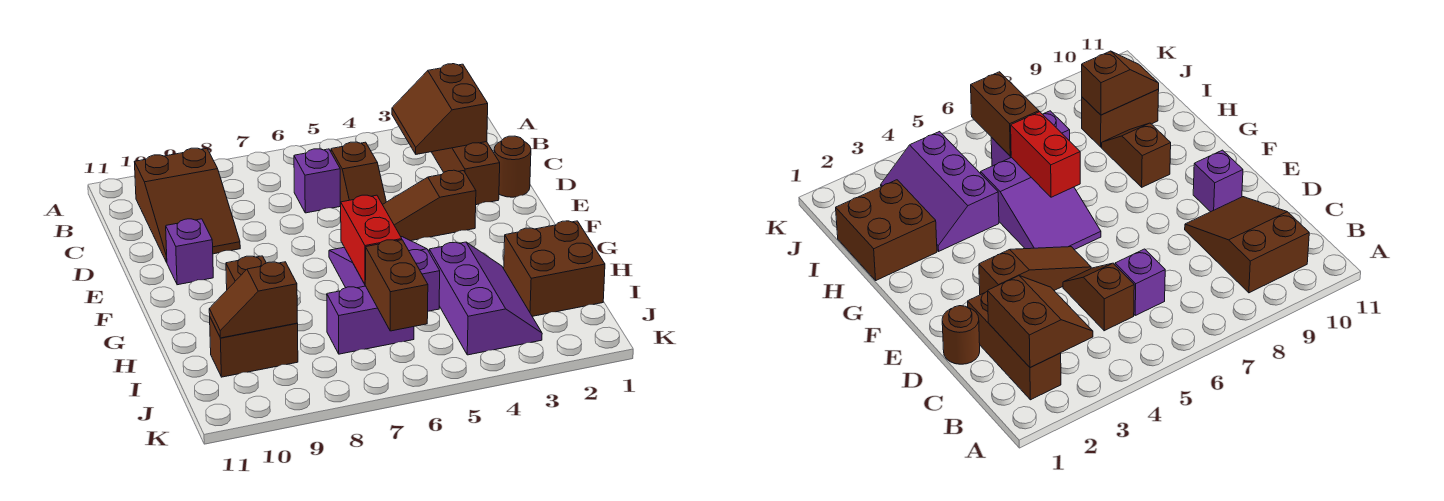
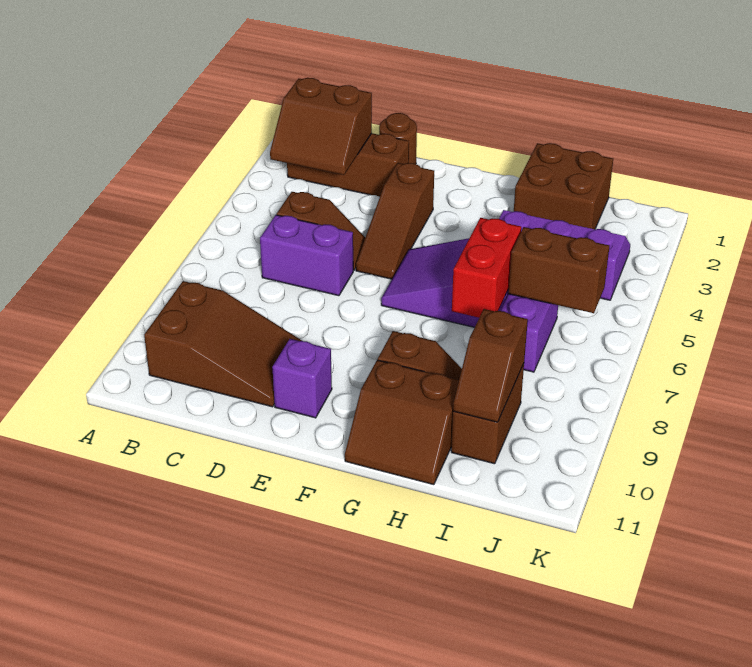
purple 1x1 brick [294,149,340,213] -> purple 1x2 brick [260,215,353,296]
red 1x2 brick [340,195,402,284] -> red 1x2 brick turned to [452,218,521,318]
none -> brown 2x2 slope [345,360,459,485]

